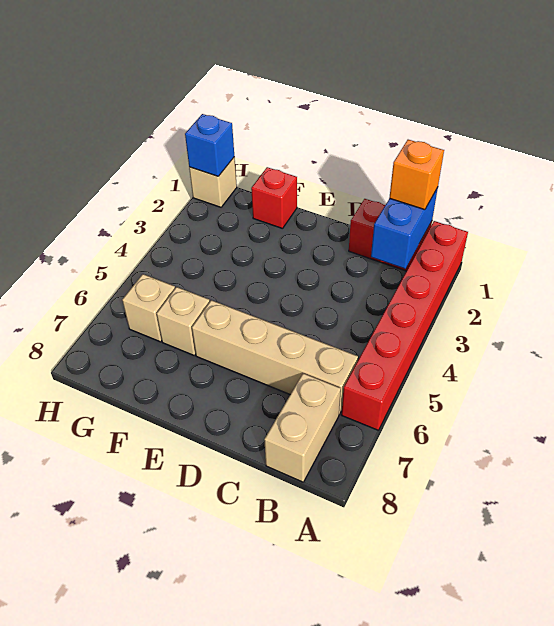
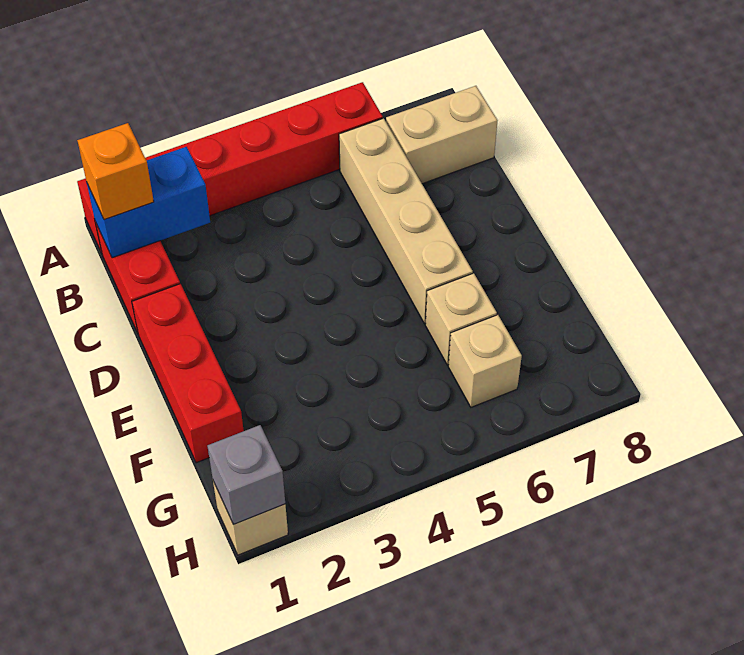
red 1x1 brick [251,167,297,229] -> red 1x3 brick [132,284,244,463]
blue 1x1 brick [185,114,234,176] -> grey 1x1 brick [208,425,285,525]

